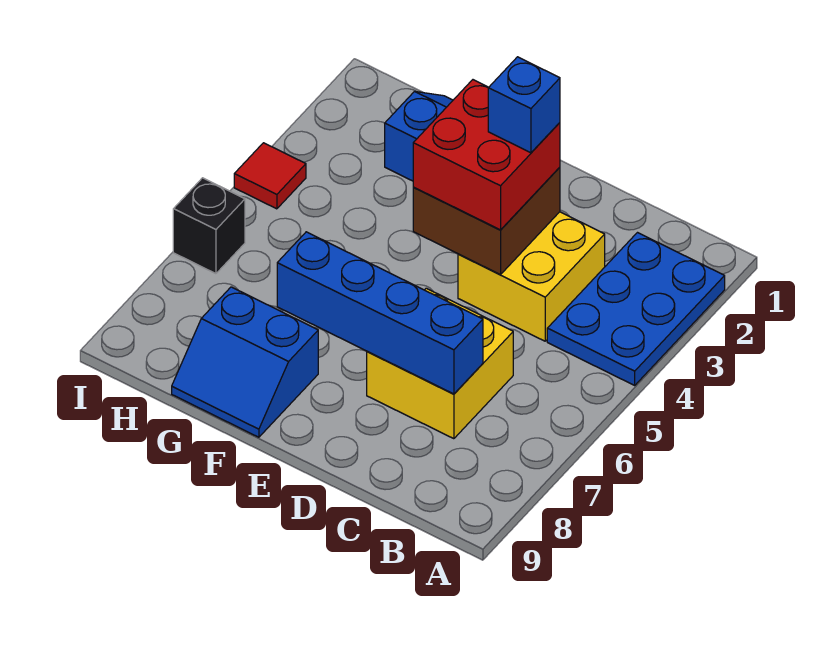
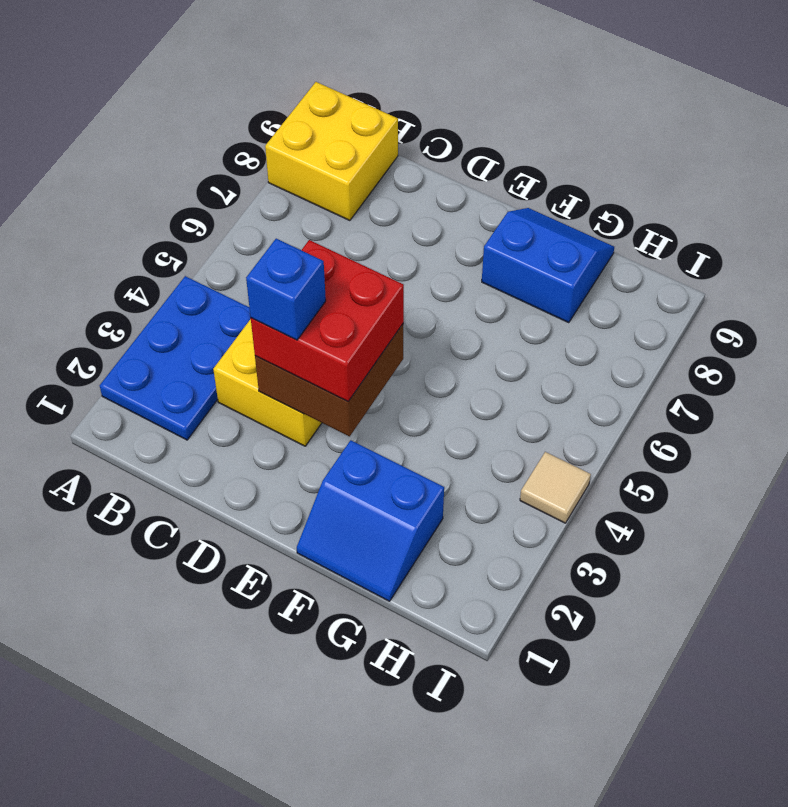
yellow 2x2 brick [367,288,513,439] -> yellow 2x2 brick moved to [265,82,398,221]
blue 1x4 brick [277,232,483,394] -> none
red 1x1 tile [234,143,306,209] -> tan 1x1 tile [520,452,591,523]
black 1x1 brick [173,178,245,274] -> none

